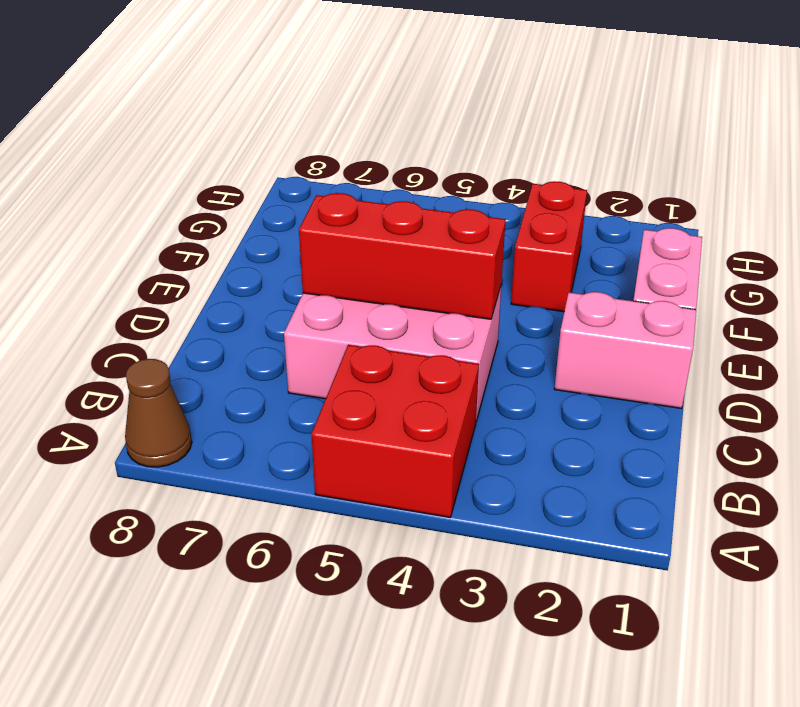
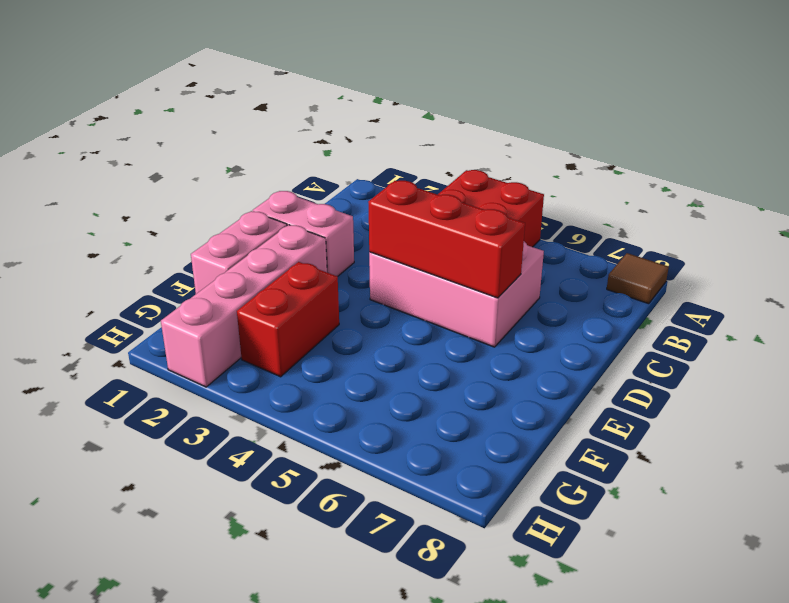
brown 1x1 cone [125,359,192,467] -> brown 1x1 tile [607,253,669,304]
none -> pink 1x4 brick [161,225,327,387]

